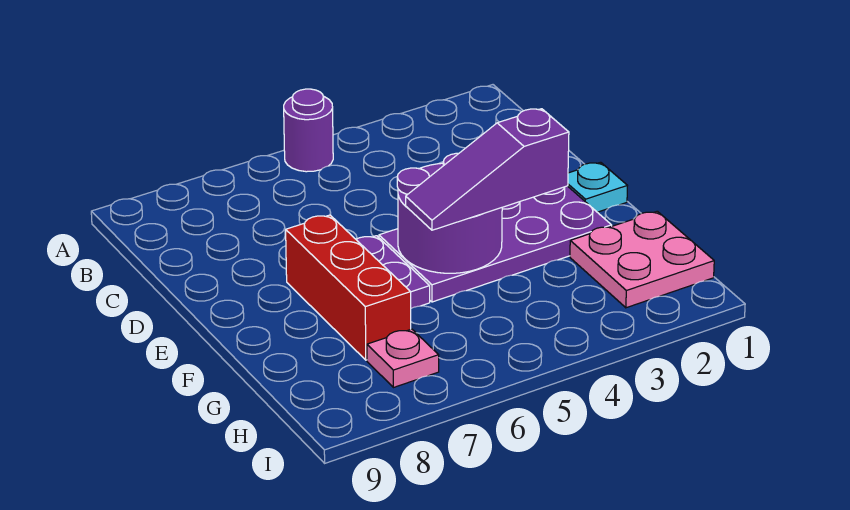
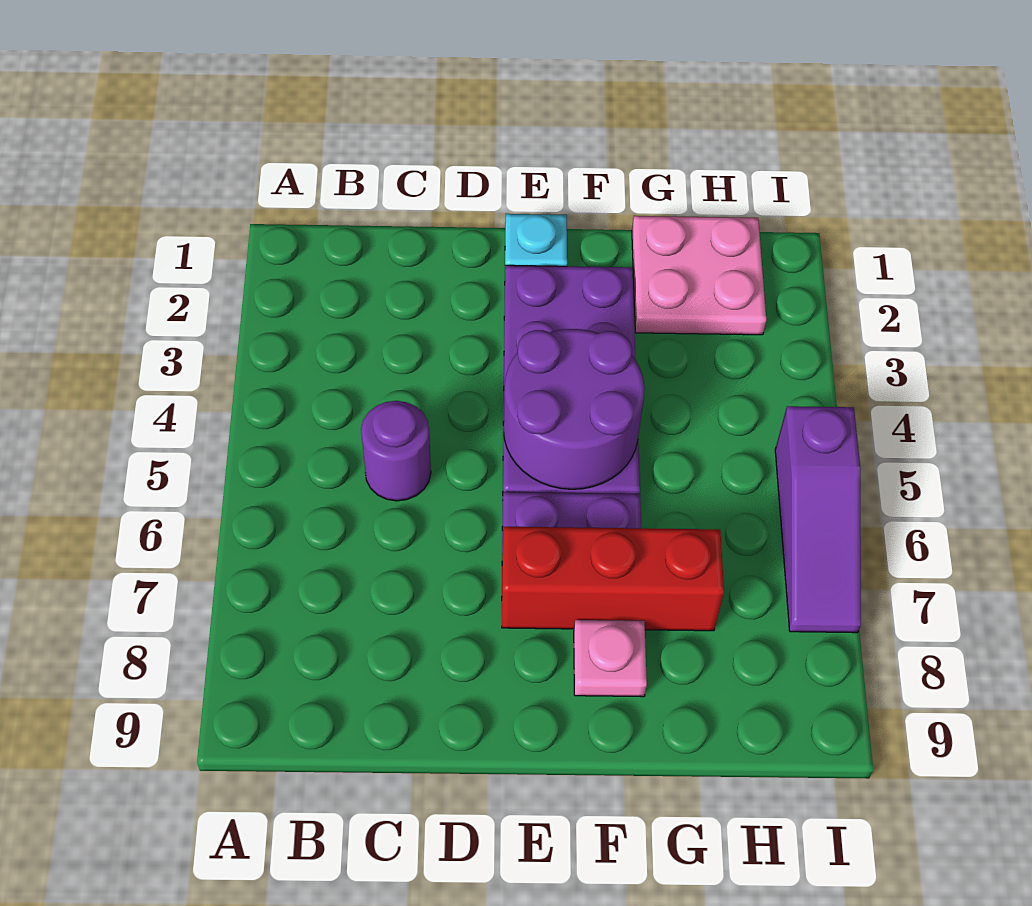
purple 1x1 round brick [284,89,333,172] -> purple 1x1 round brick moved to [361,401,431,501]
purple 1x3 slope [406,109,569,230] -> purple 1x3 slope moved to [775,406,861,633]
pink 1x1 plate [367,329,439,388] -> pink 1x1 plate moved to [574,620,647,697]

